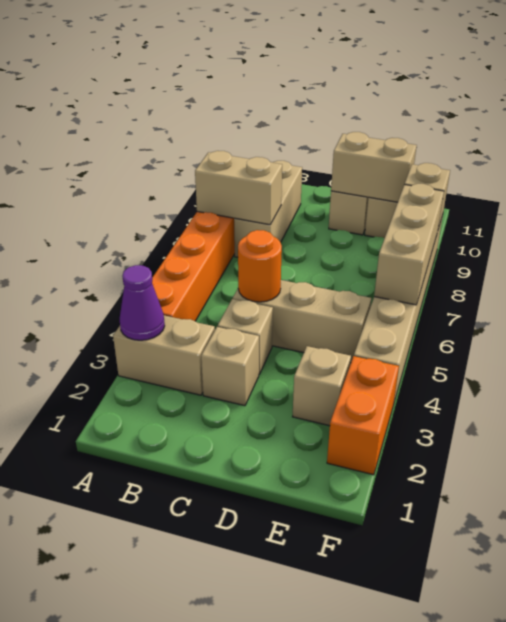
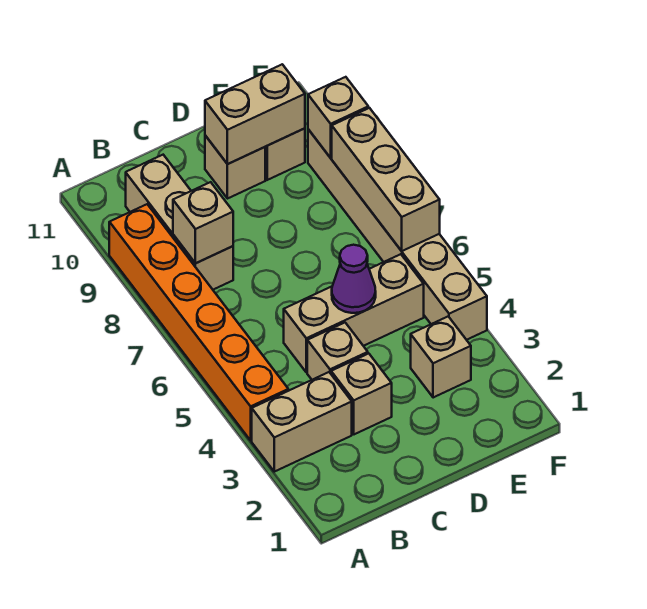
purple 1x1 cone [120,265,165,340] -> purple 1x1 cone moved to [332,245,376,313]
tan 1x2 brick [195,151,282,225] -> tan 1x1 brick [173,182,233,263]
orange 1x1 round brick [238,230,282,302] -> none
orange 1x2 brick [327,356,399,475] -> none

